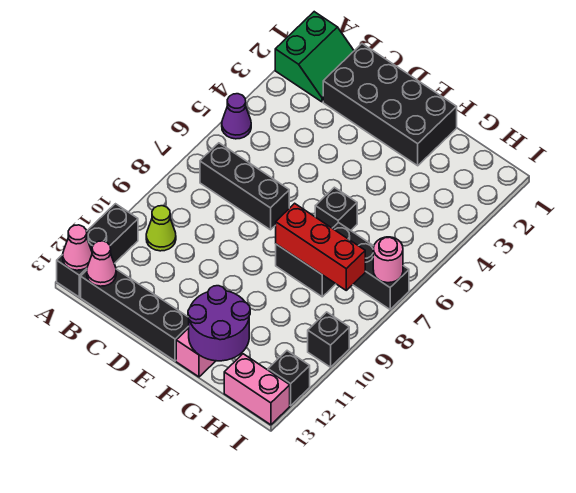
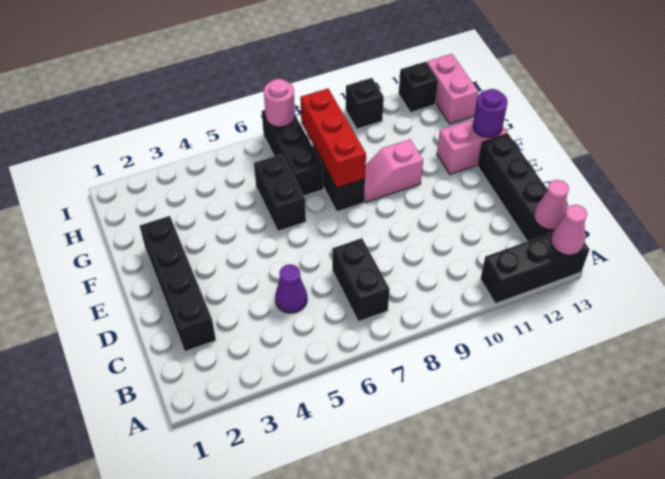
green 2x2 slope [275,12,354,102] -> none
purple 1x1 cone [222,94,251,139] -> purple 1x1 cone moved to [275,264,307,313]
black 1x3 brick [200,143,289,230] -> black 1x2 brick [332,238,390,322]
lime 1x1 cone [146,206,176,251] -> none
black 2x4 brick [323,44,457,166] -> black 1x4 brick [140,216,216,351]
black 1x1 brick [315,187,357,230] -> black 1x2 brick [254,154,306,231]
none -> pink 1x2 slope [364,139,423,202]
purple 2x2 round brick [188,286,250,361] -> purple 1x1 round brick [473,89,507,137]

